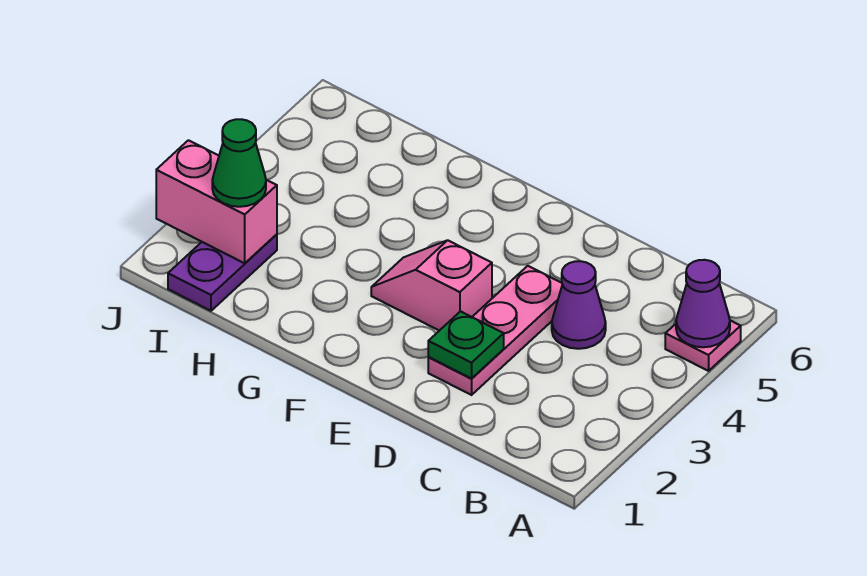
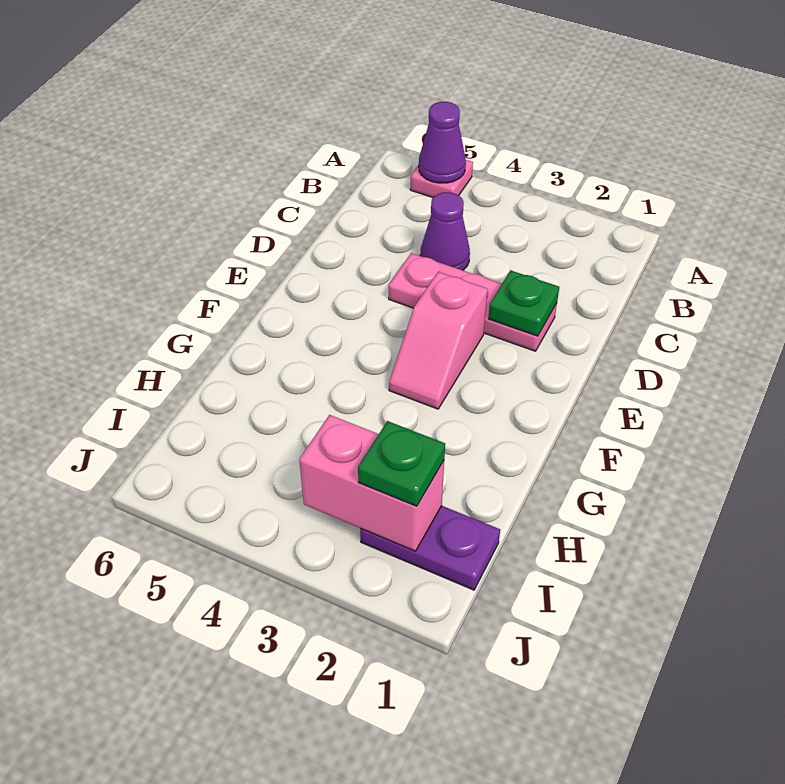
pink 1x2 brick [156,140,277,263] -> pink 1x2 brick turned to [299,415,444,551]
green 1x1 cone [212,119,266,207] -> green 1x1 plate [358,421,445,506]

